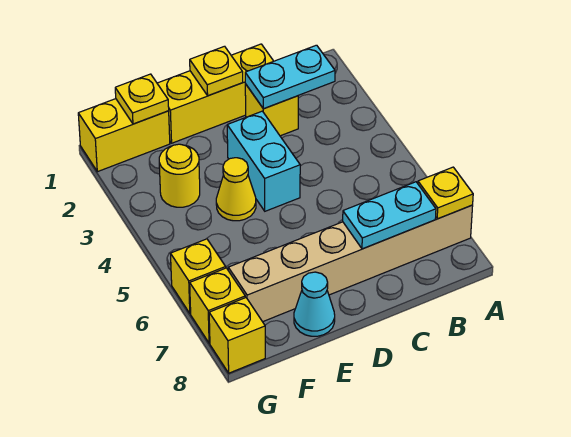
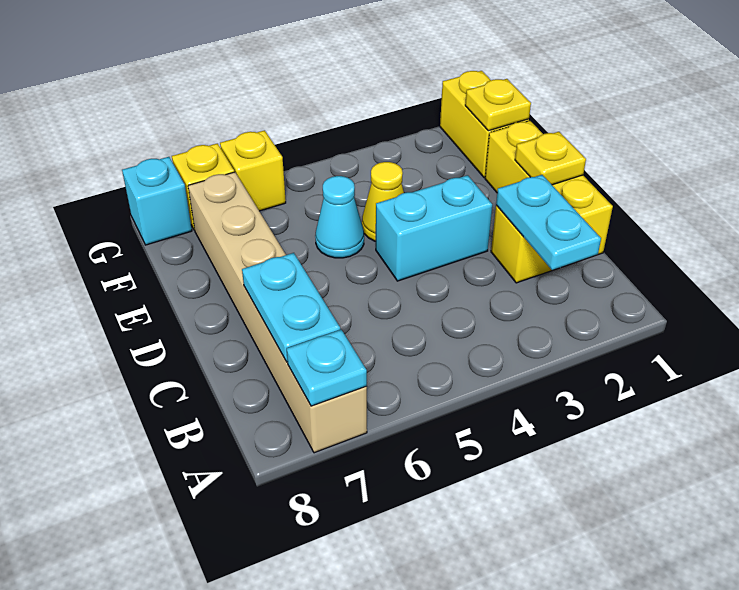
yellow 1x1 plate [418,167,473,219] -> cyan 1x1 plate [287,330,367,406]
cyan 1x1 cone [294,272,335,336] -> cyan 1x1 cone moved to [315,176,364,258]
yellow 1x1 round brick [159,144,200,207] -> none
yellow 1x1 brick [209,298,265,373] -> cyan 1x1 brick [122,157,192,245]

